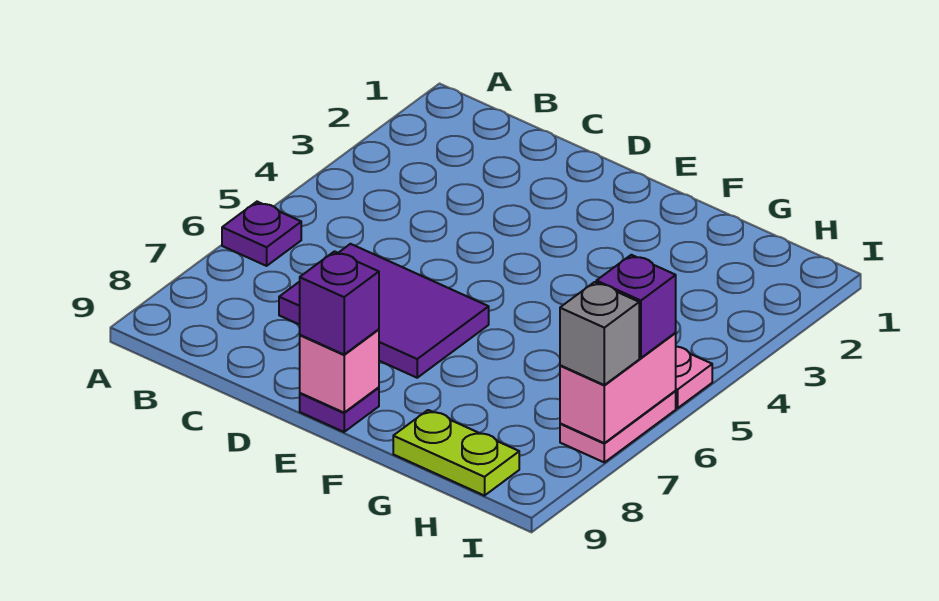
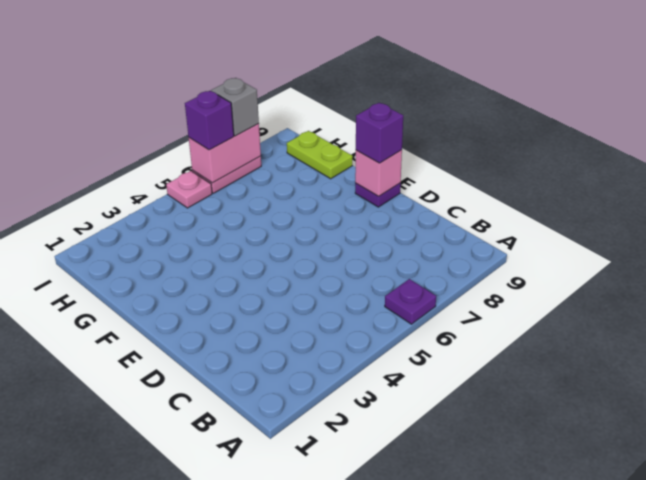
purple 2x3 tile [279,244,489,378] -> none

